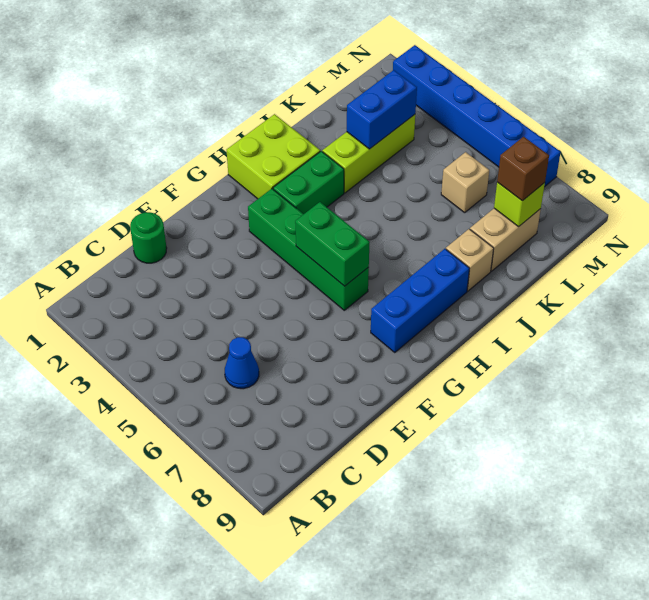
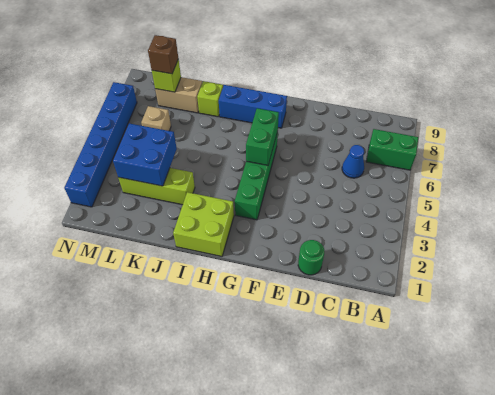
green 1x2 brick [273,151,344,214] -> green 1x2 brick moved to [366,129,418,170]
tan 1x1 brick [446,229,494,291] -> lime 1x1 brick [197,81,223,117]
blue 1x2 brick [347,70,417,149] -> blue 2x2 brick [113,123,177,186]

